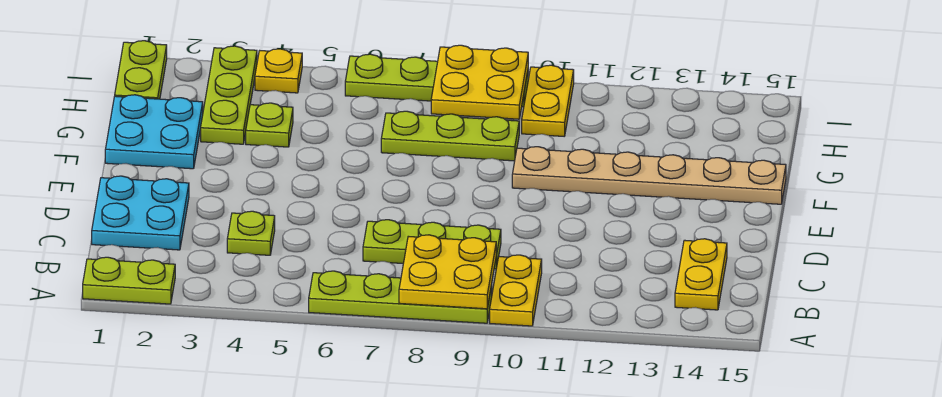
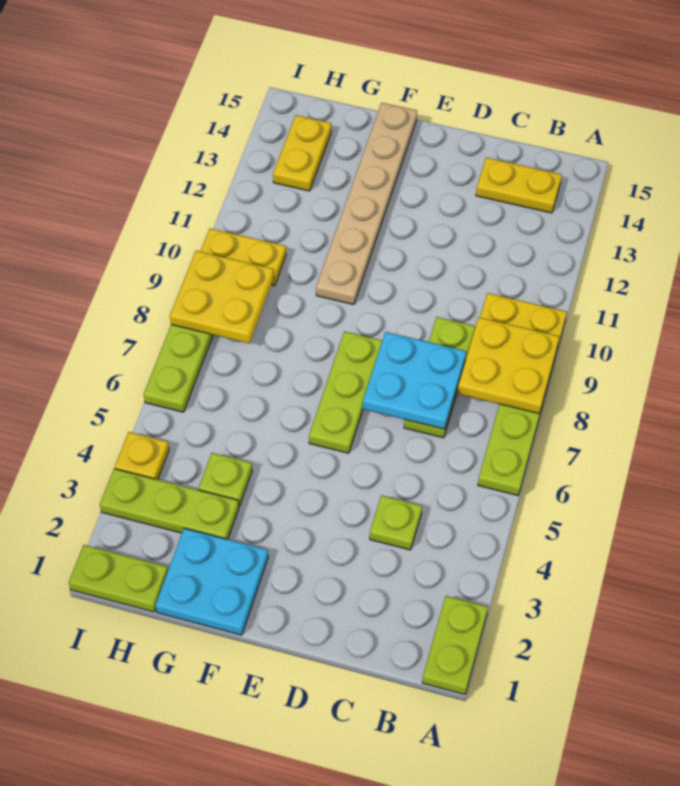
cyan 2x2 plate [92,176,189,250] -> cyan 2x2 plate moved to [363,332,466,429]
lime 1x3 plate [381,111,519,161] -> lime 1x3 plate moved to [309,331,382,453]
none -> yellow 1x2 plate [273,115,331,191]

